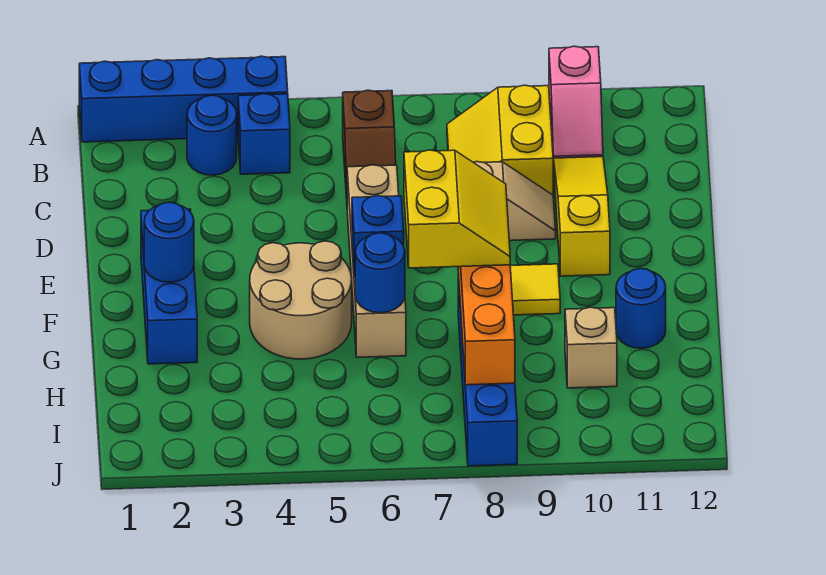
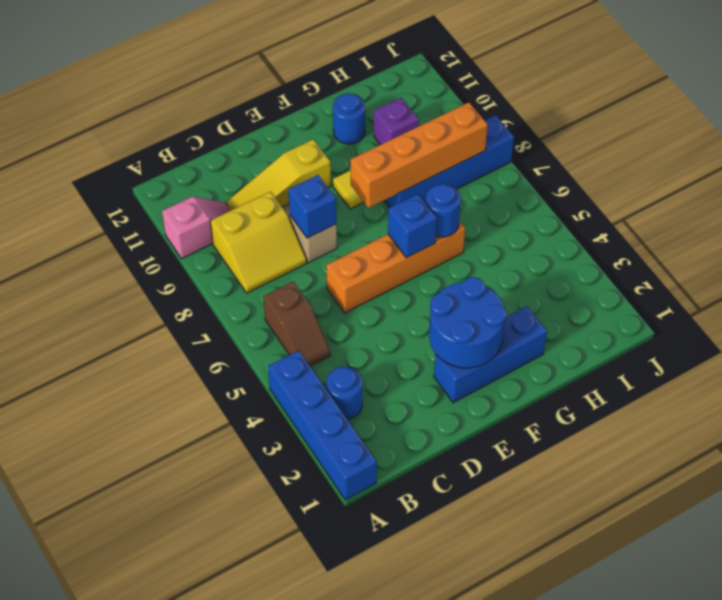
blue 1x1 brick [238,94,290,174] -> blue 1x1 brick moved to [288,175,336,238]
brown 1x2 slope [343,90,396,199] -> brown 1x2 slope turned to [263,281,331,366]
tan 1x4 brick [347,165,406,357] -> orange 1x4 brick [326,221,465,313]
blue 1x1 round brick [144,202,194,282] -> blue 2x2 round brick [429,277,506,368]
tan 2x2 round brick [250,241,352,359] -> none
yellow 2x2 slope [404,150,510,268] -> none
tan 1x1 brick [565,307,617,388] -> purple 1x1 brick [374,98,419,145]

